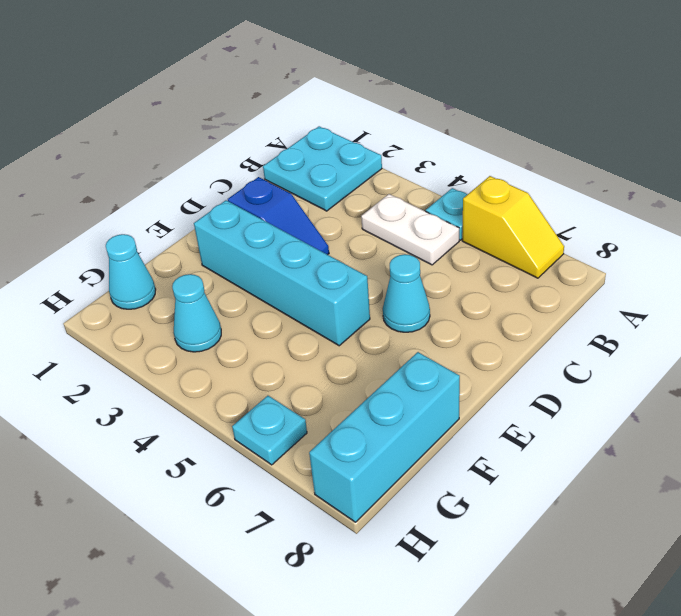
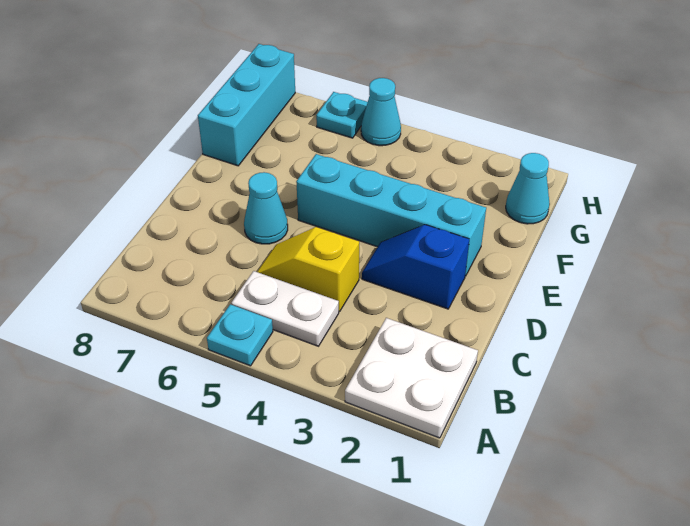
cyan 2x2 plate [263,126,382,211] -> white 2x2 plate [345,318,478,438]
yellow 1x2 slope [462,176,564,278] -> yellow 1x2 slope moved to [257,227,359,311]
cyan 1x1 cone [172,274,221,352] -> cyan 1x1 cone moved to [361,78,401,146]

